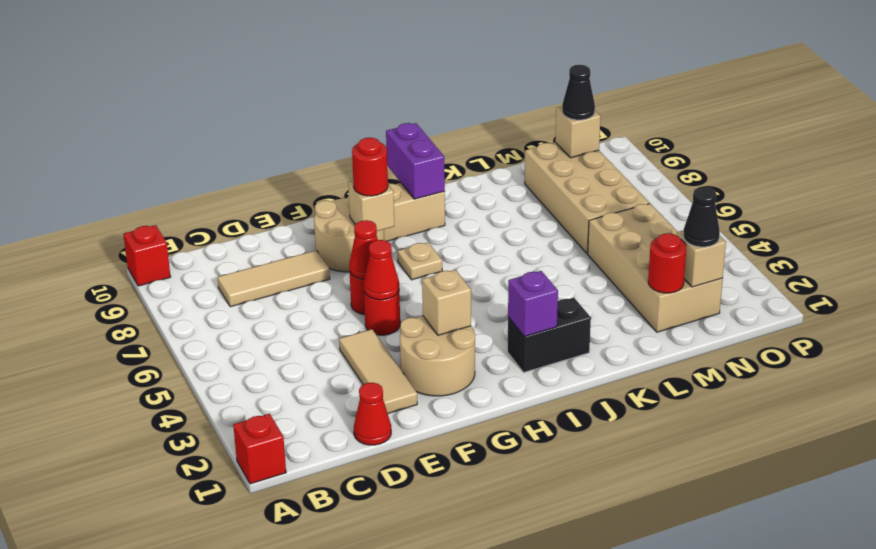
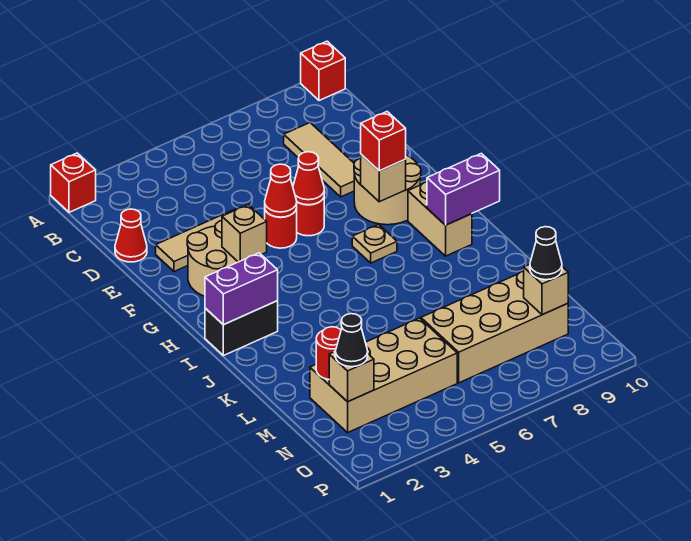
red 1x1 round brick [352,138,388,196] -> red 1x1 brick [361,112,406,171]
black 1x2 brick [508,298,591,372] -> black 1x2 brick turned to [205,301,278,356]
purple 1x1 brick [508,271,558,337] -> purple 1x2 brick [205,253,278,325]

